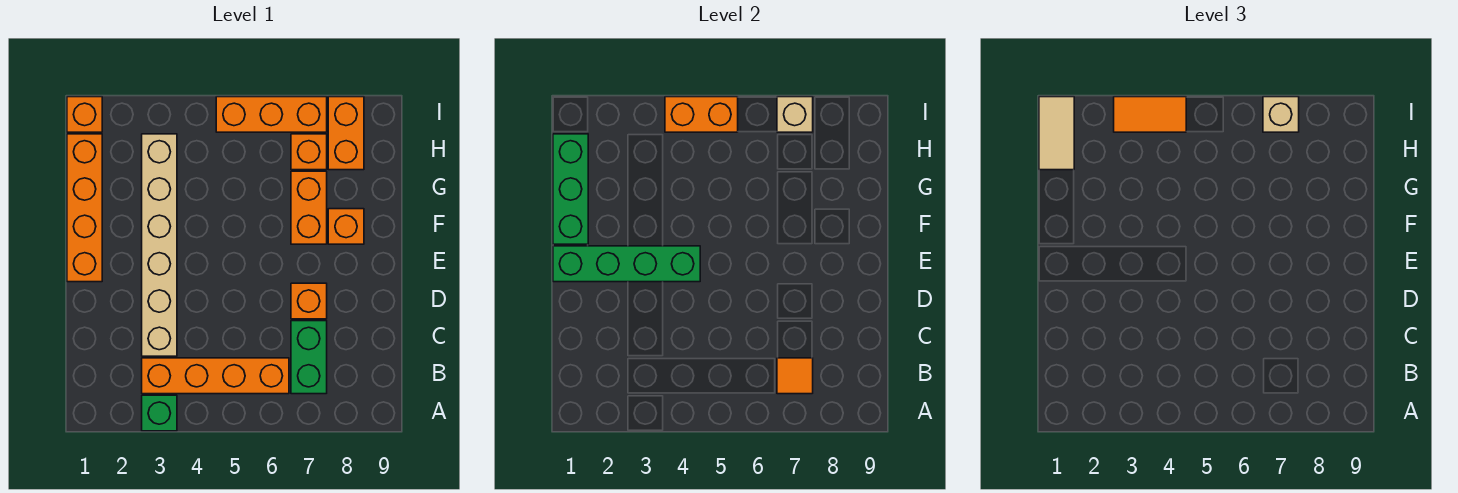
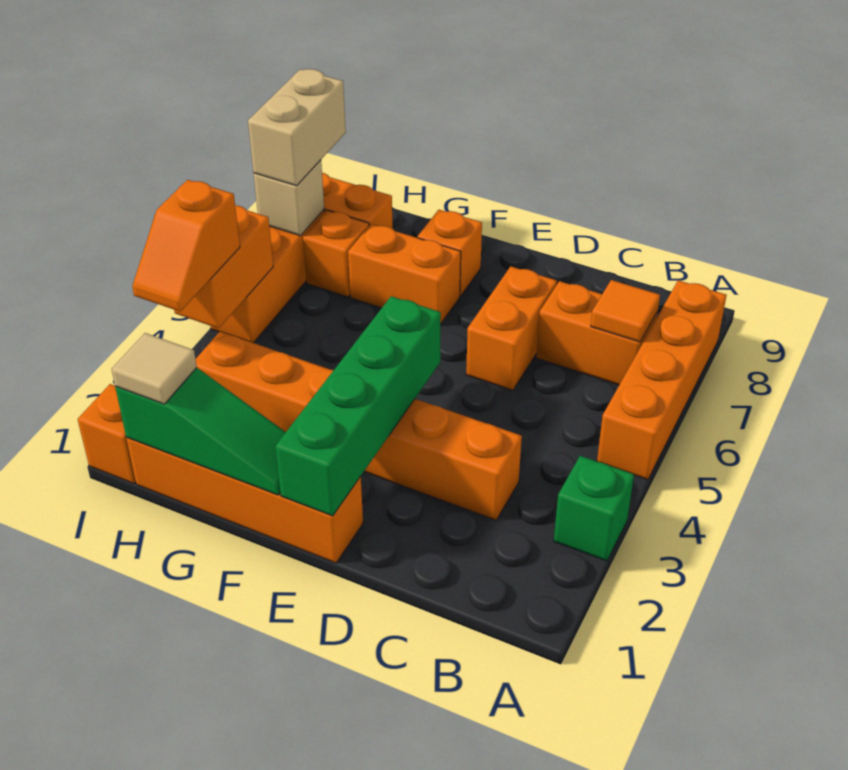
orange 1x4 brick [142,358,289,394] -> orange 1x4 brick moved to [597,280,727,480]
green 1x2 brick [291,321,327,394] -> orange 1x2 brick [536,281,658,385]
tan 1x6 brick [142,134,177,356] -> orange 1x6 brick [196,332,522,520]
orange 1x1 brick [291,283,327,319] -> orange 1x2 brick [466,266,557,391]
green 1x3 brick [553,134,588,244] -> green 1x3 slope [115,368,286,495]
tan 1x2 tile [1039,97,1074,170] -> tan 1x1 tile [112,333,197,404]
orange 1x2 tile [1114,97,1186,132] -> orange 1x2 slope [132,180,240,311]
tan 1x1 brick [1263,97,1299,132] -> tan 1x2 brick [248,69,346,186]

